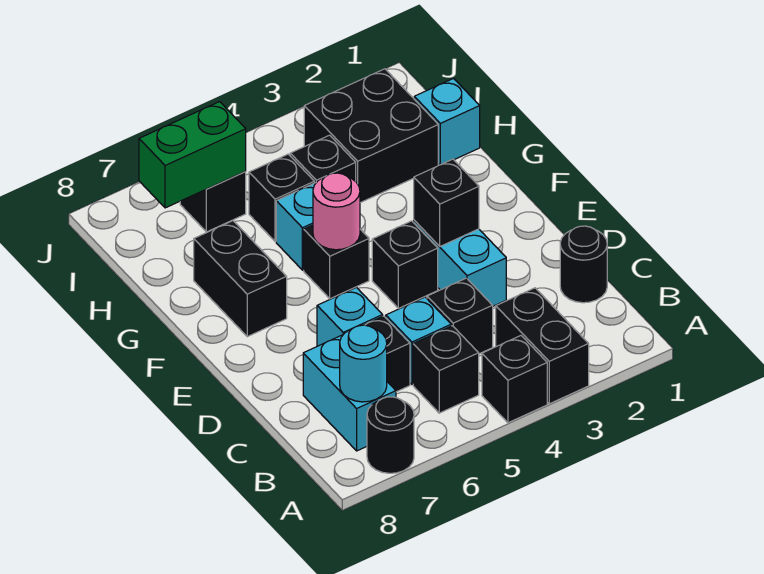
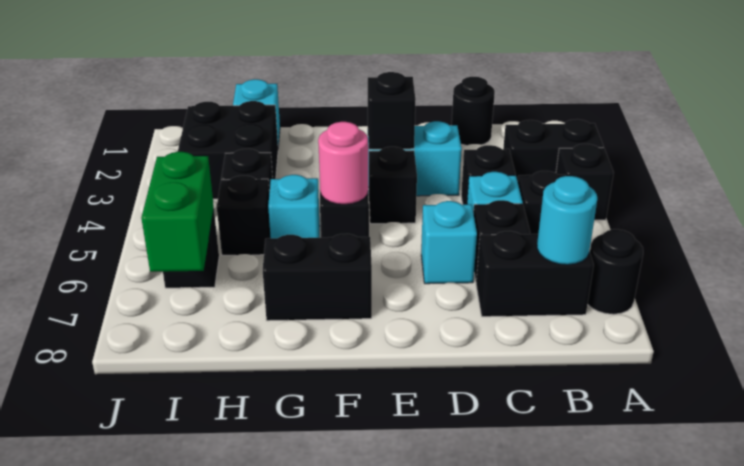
cyan 1x2 brick [303,335,396,451] -> black 1x2 brick [476,231,594,317]

